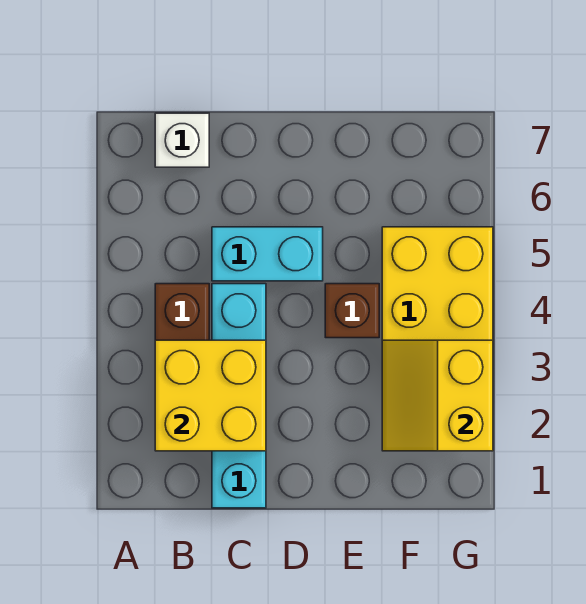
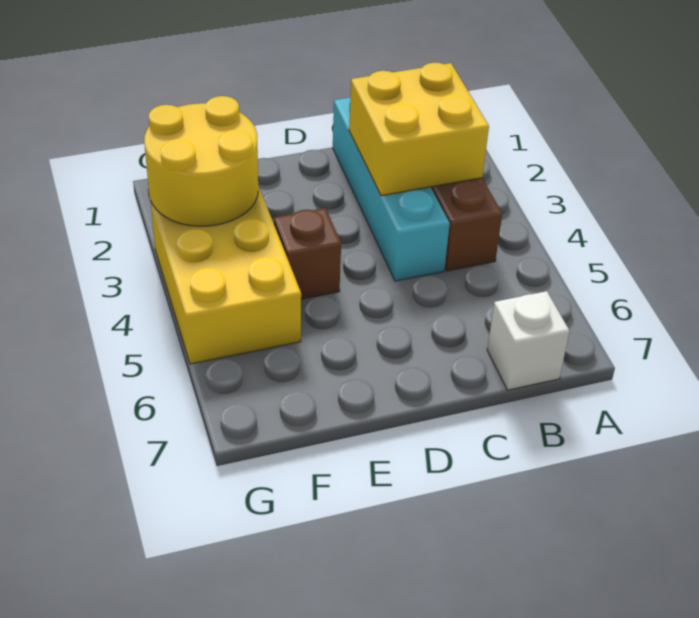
cyan 1x2 brick [212,227,323,281] -> none
yellow 2x2 slope [382,340,493,451] -> yellow 2x2 round brick [144,96,258,226]

